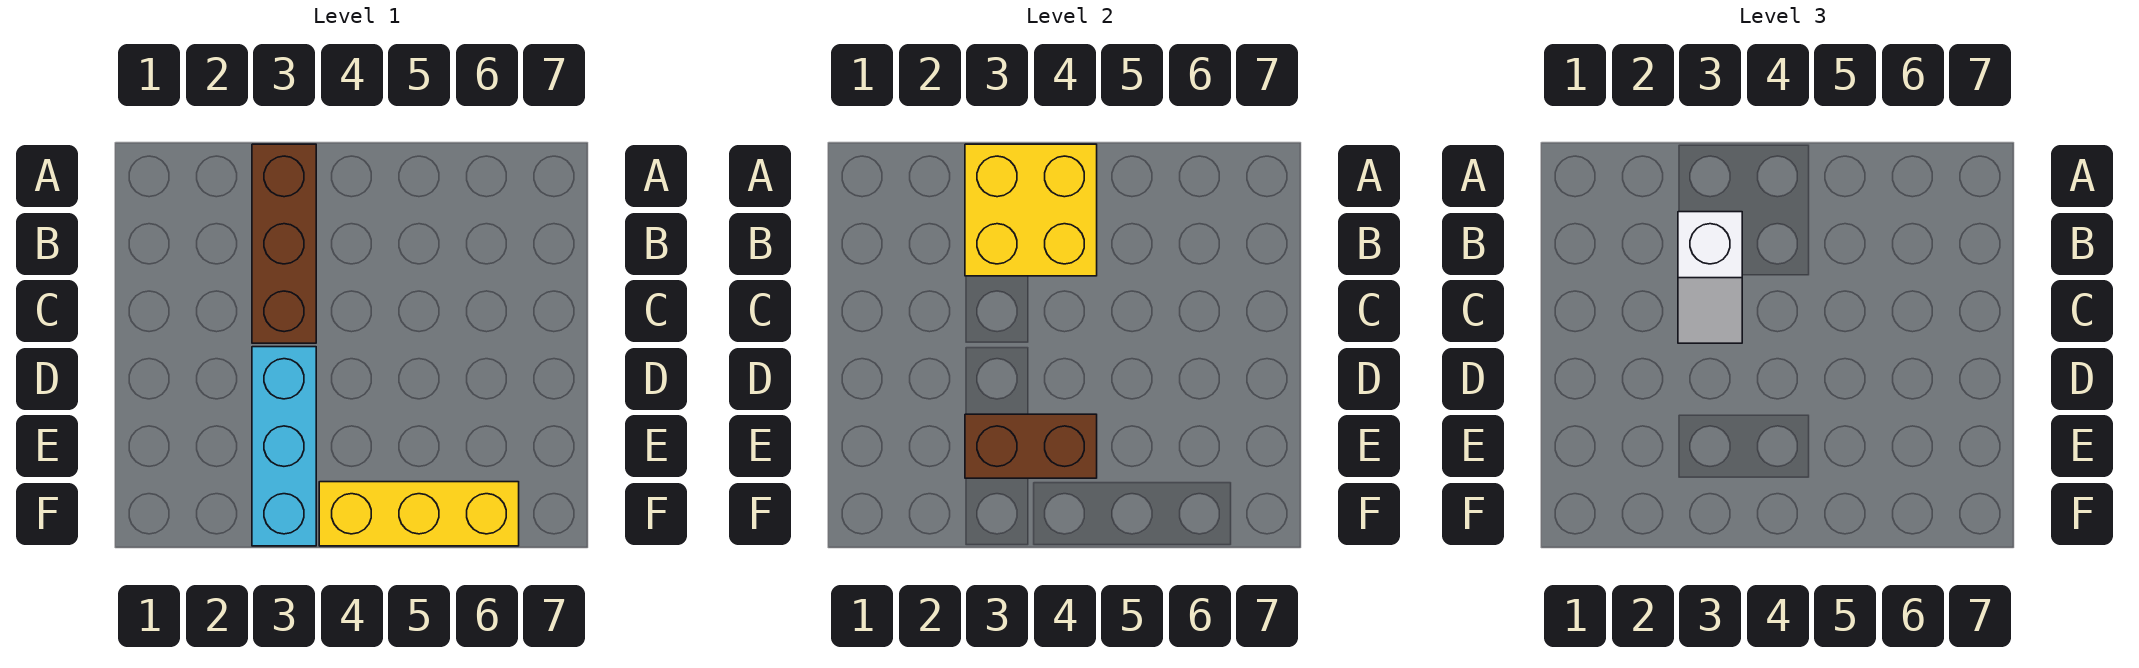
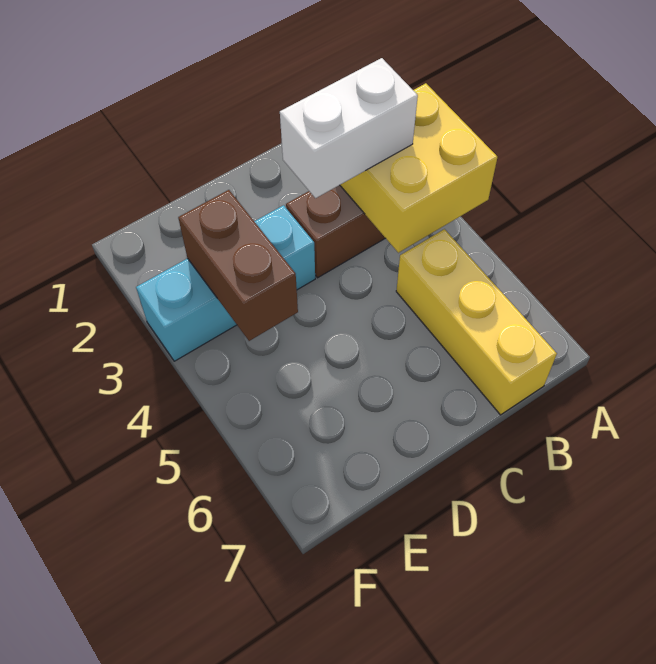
white 1x2 slope [1678,212,1742,343] -> white 1x2 brick [280,58,418,198]
yellow 1x3 brick [319,482,519,546] -> yellow 1x3 brick moved to [396,229,557,415]

